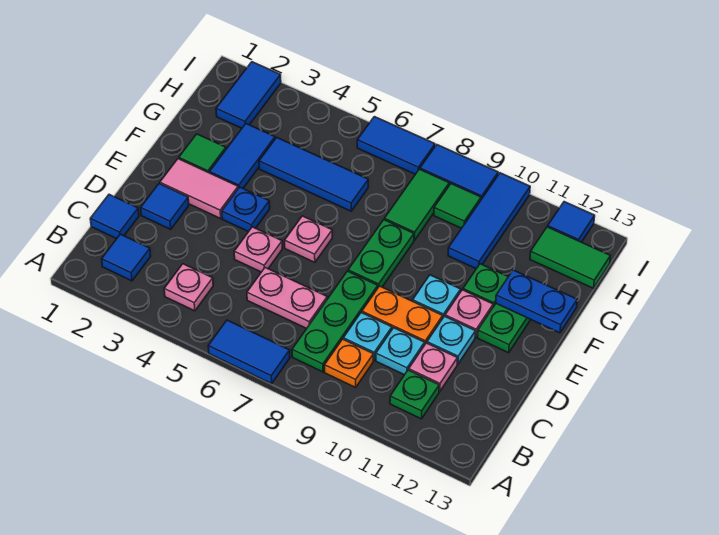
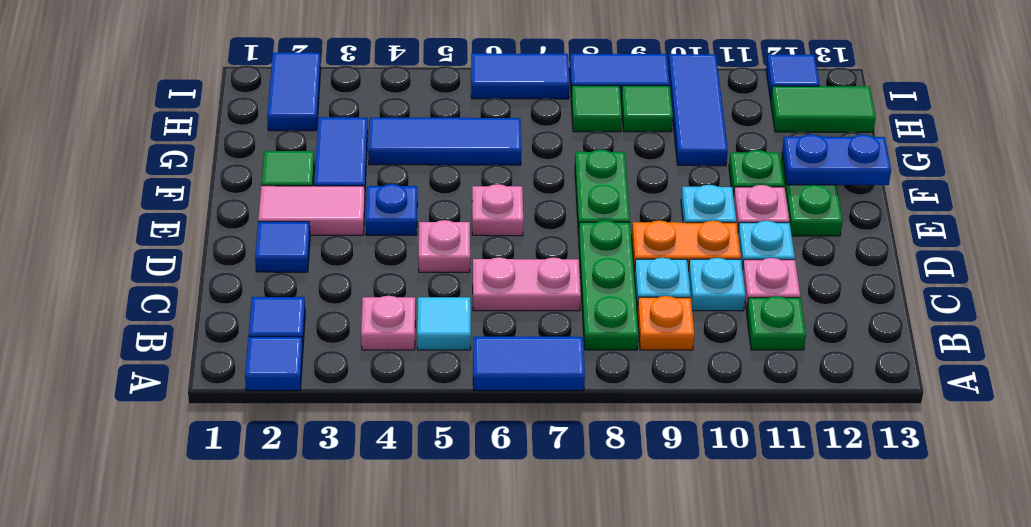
none -> cyan 1x1 tile [417,297,471,350]
blue 1x1 tile [90,194,139,239] -> blue 1x1 tile moved to [245,337,303,391]
green 1x2 tile [385,169,449,240] -> green 1x1 tile [571,85,622,132]

